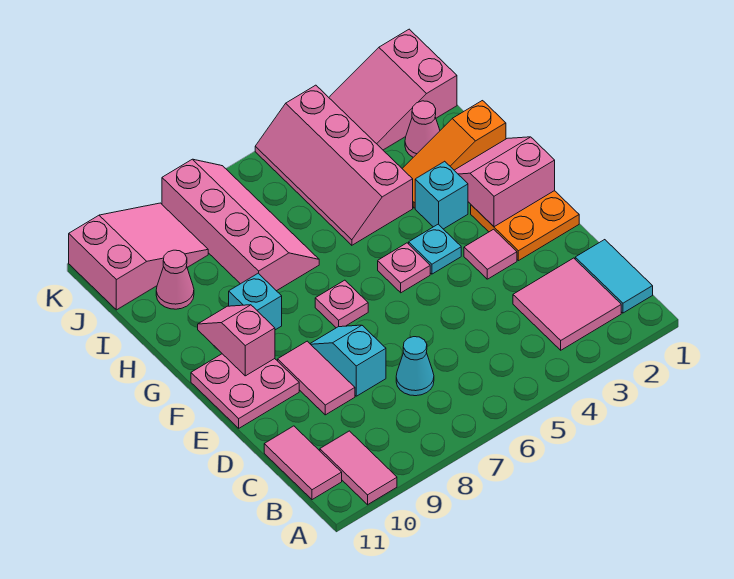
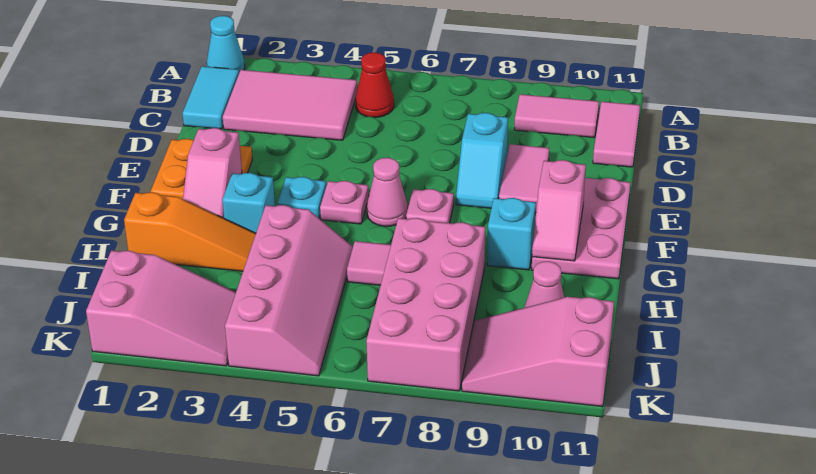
pink 1x2 tile [320,431,397,505] -> pink 1x2 tile turned to [514,94,599,138]
pink 2x2 tile [513,258,621,350] -> pink 2x3 tile [223,70,357,140]
none -> red 1x1 cone [355,52,394,117]
cyan 1x1 cone [396,337,434,396] -> cyan 1x1 cone moved to [207,16,245,73]
pink 1x1 tile [464,229,517,279] -> pink 1x1 tile moved to [347,241,391,285]
pink 2x2 plate [191,354,299,428] -> pink 2x3 plate [532,178,630,279]
pink 2x2 slope [454,137,555,227] -> pink 1x2 slope [183,128,242,218]
pink 2x4 slope [162,159,319,291] -> pink 2x4 brick [366,218,485,391]
pink 1x1 cone [405,101,440,157] -> pink 1x1 cone moved to [367,158,408,226]

